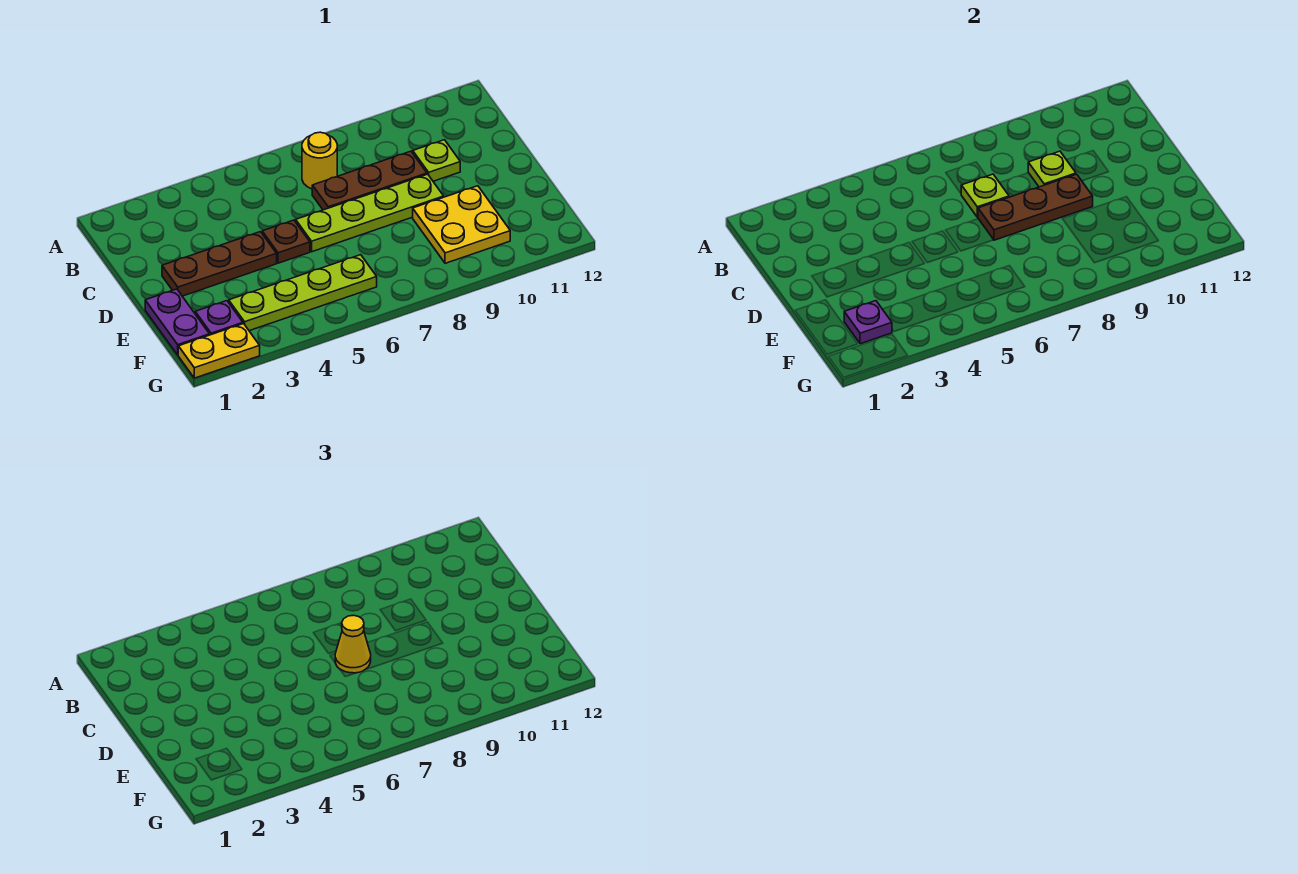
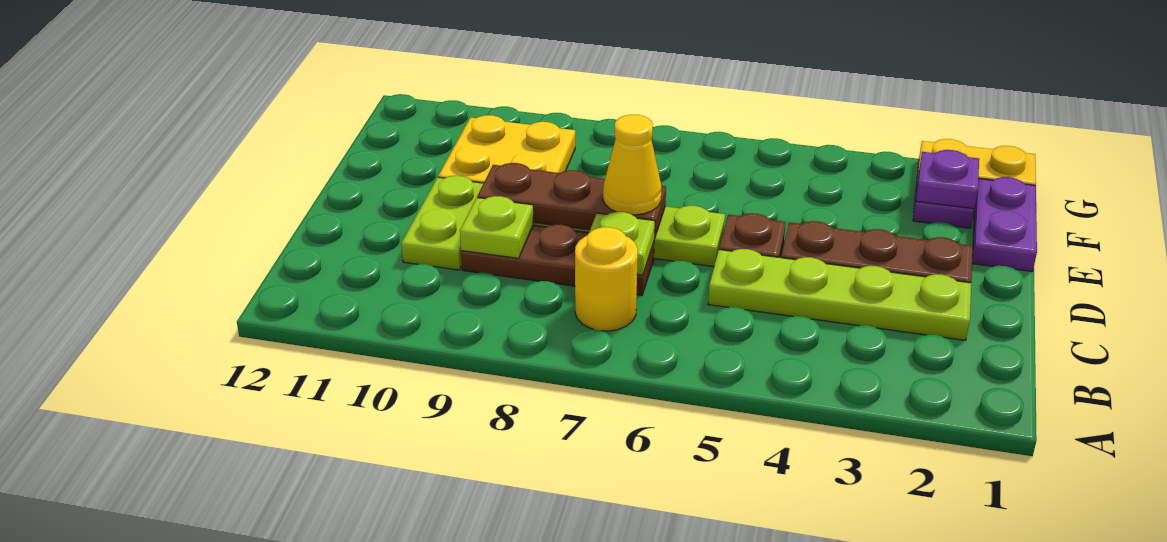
lime 1x1 plate [413,140,460,181] -> lime 1x2 plate [401,176,484,270]
lime 1x4 plate [229,255,377,331] -> lime 1x4 plate moved to [708,249,971,340]

